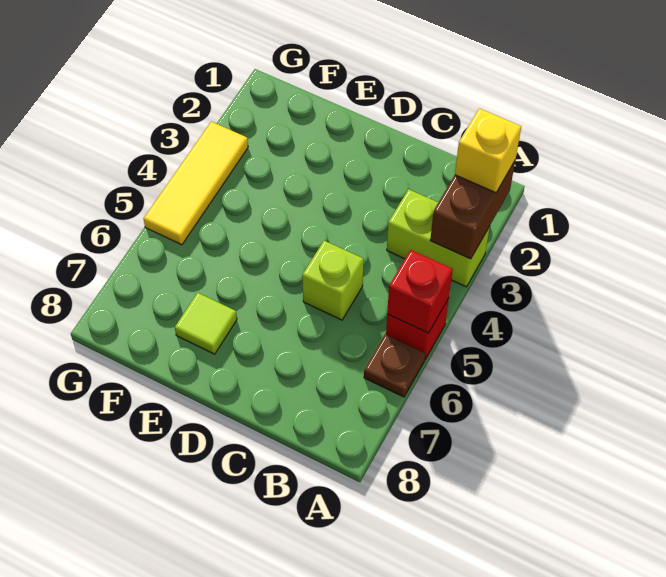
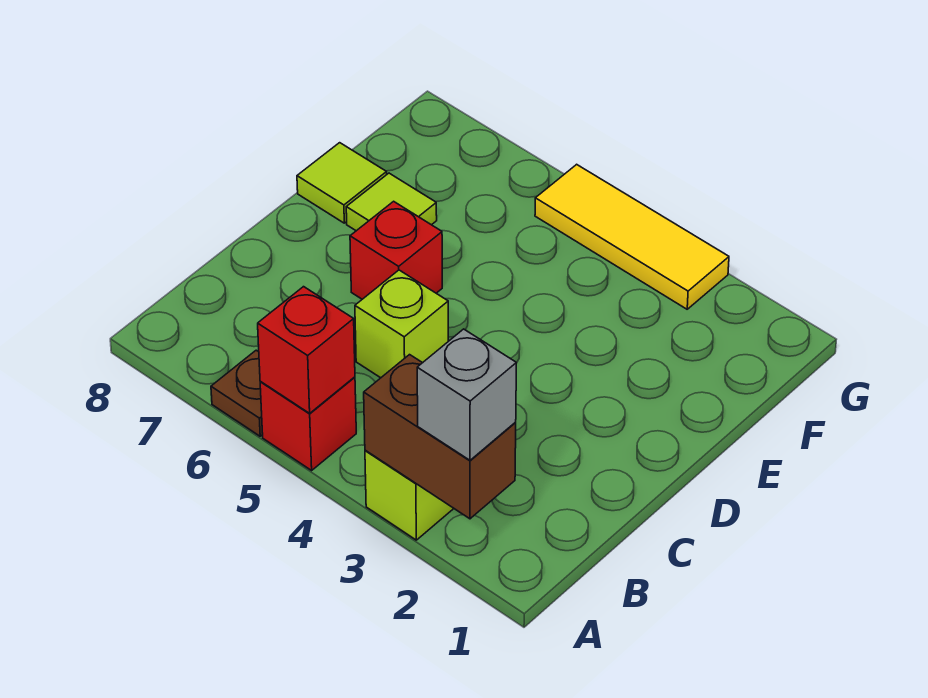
yellow 1x1 brick [455,108,521,193] -> grey 1x1 brick [417,329,516,460]
none -> red 1x1 brick [350,201,442,299]
none -> lime 1x1 tile [297,143,387,223]

